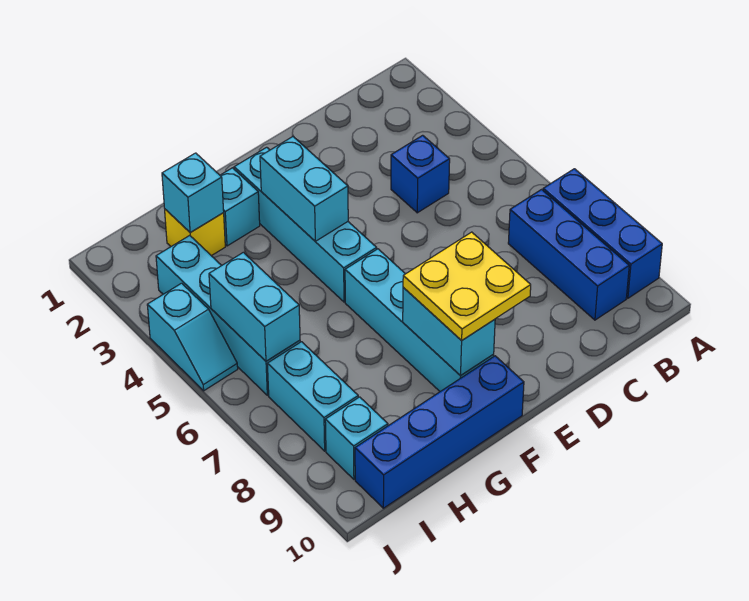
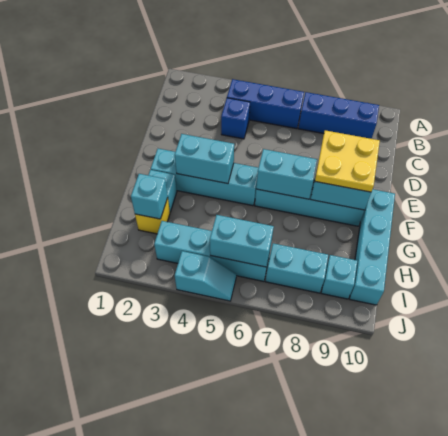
blue 1x3 brick [543,169,662,298] -> blue 1x3 brick moved to [227,79,304,129]
none -> cyan 1x2 brick [256,149,317,199]
blue 1x4 brick [355,356,524,508] -> cyan 1x4 brick [350,189,395,305]

